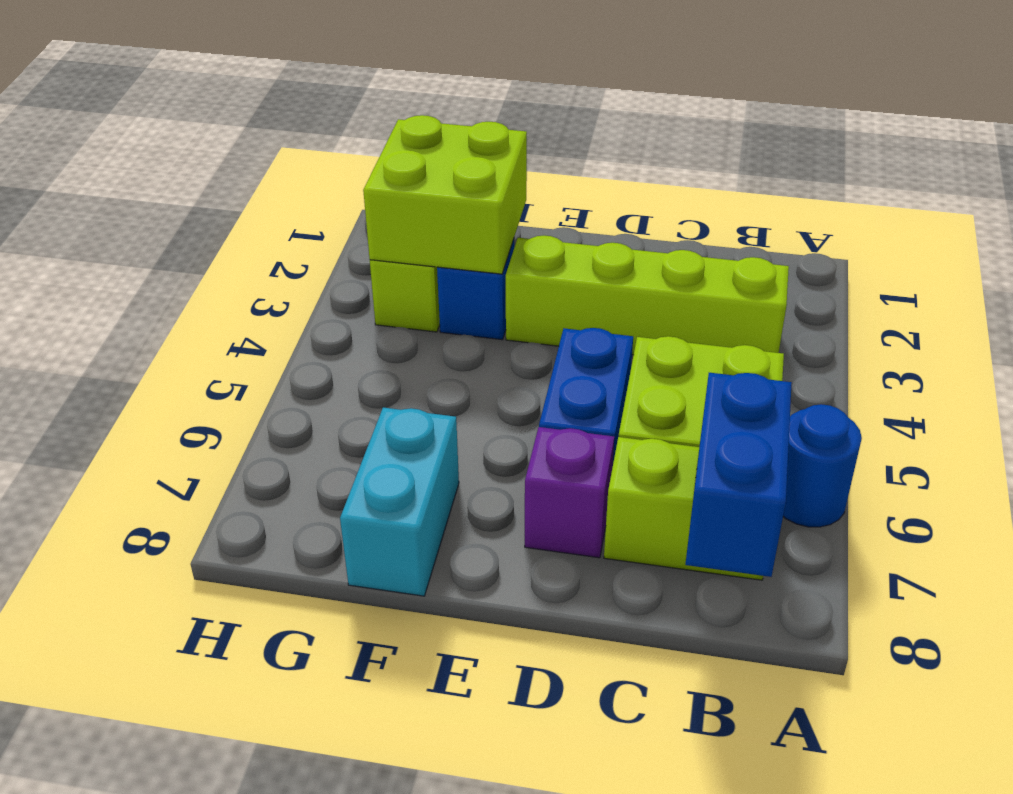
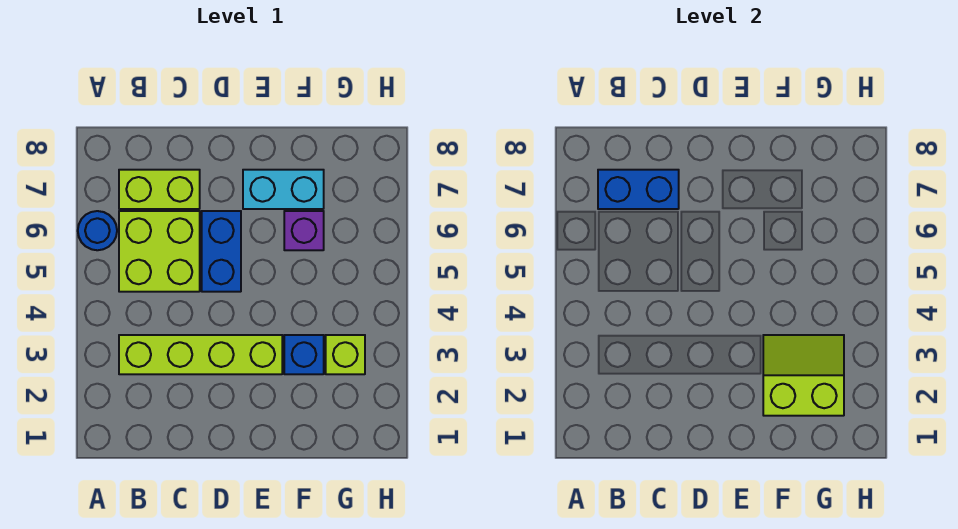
blue 1x2 brick [685,373,792,577] -> blue 1x2 brick turned to [598,170,679,209]
purple 1x1 brick [525,427,614,558] -> purple 1x1 brick moved to [284,211,324,250]
lime 2x2 brick [363,115,527,274] -> lime 2x2 slope [763,335,844,416]
cyan 1x2 brick [340,407,459,596] -> cyan 1x2 brick turned to [243,170,324,209]

